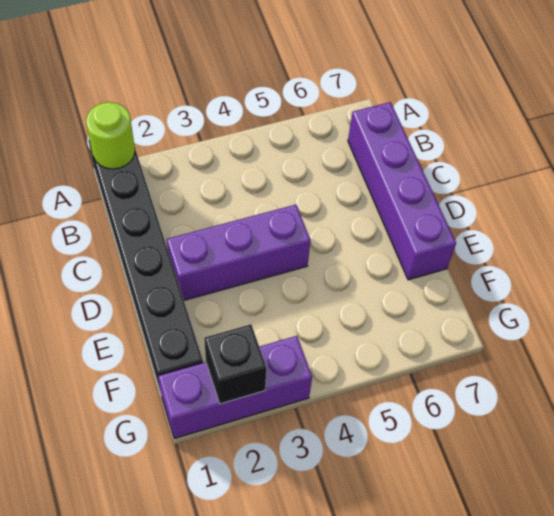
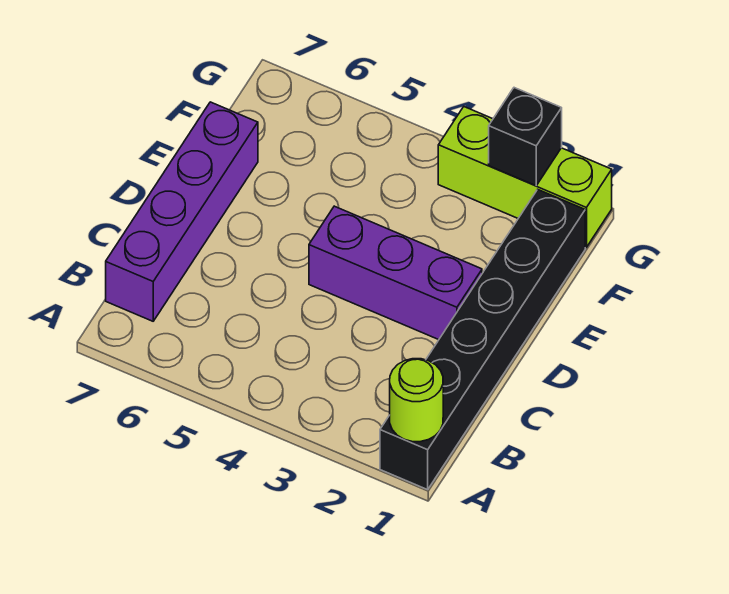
purple 1x3 brick [158,336,312,439] -> lime 1x3 brick [438,107,612,247]

